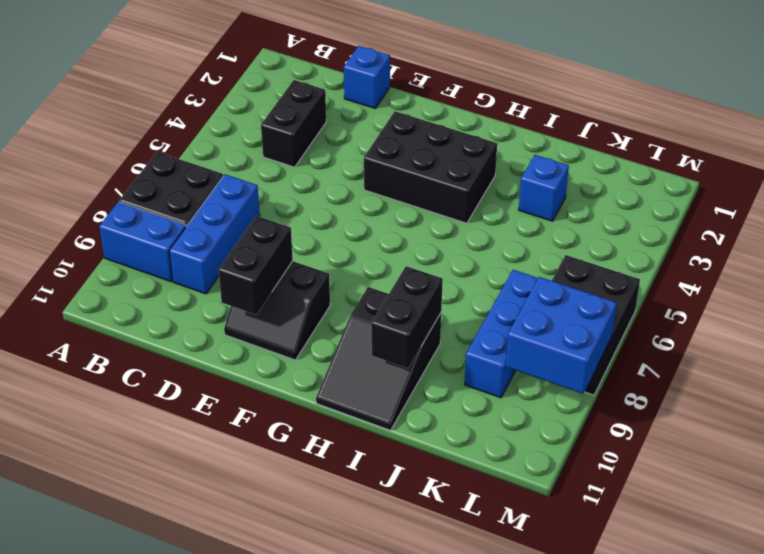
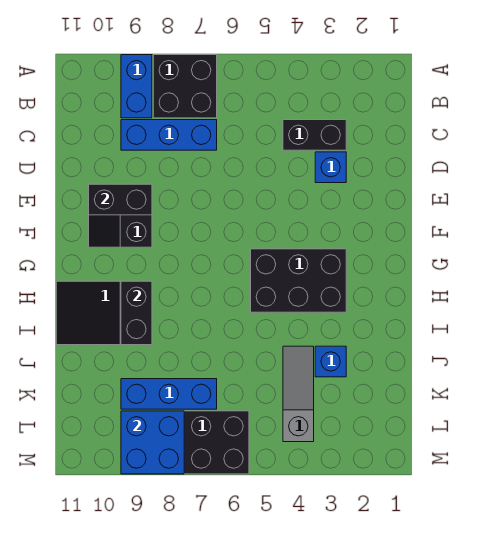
blue 1x1 brick [344,46,390,109] -> blue 1x1 brick moved to [315,152,346,183]
black 2x3 brick [364,111,497,223] -> black 2x3 brick turned to [251,249,346,312]
black 1x2 brick [371,266,443,368] -> black 1x2 brick turned to [121,281,152,345]
none -> grey 1x3 slope [283,346,314,442]

